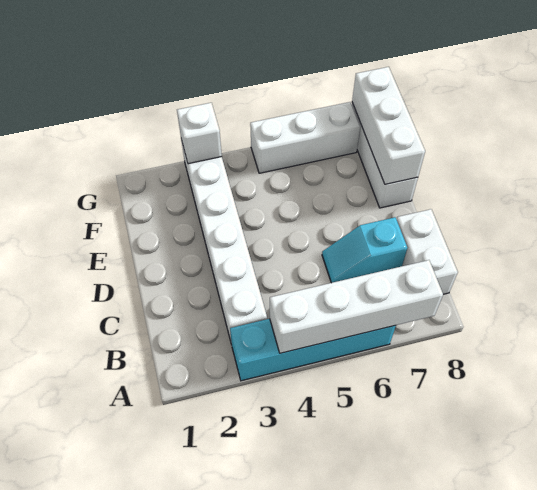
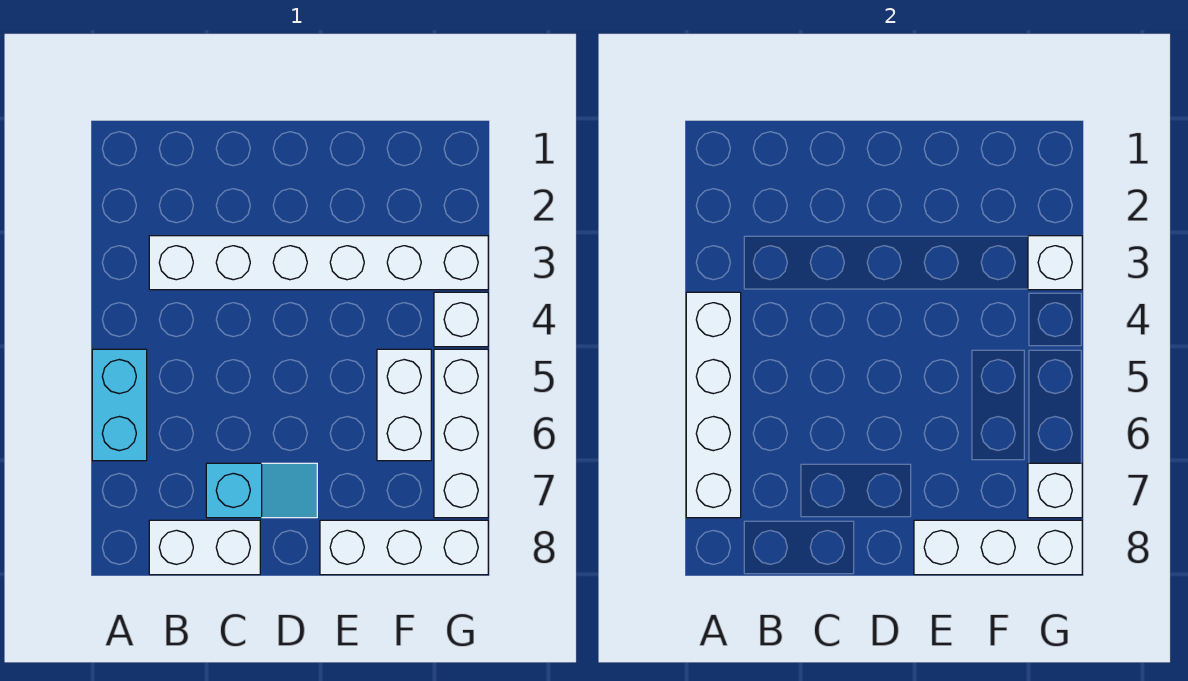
cyan 1x4 brick [230,319,396,381] -> cyan 1x2 brick [92,349,147,461]
cyan 1x2 slope [322,217,407,283] -> cyan 1x2 slope turned to [206,463,317,518]
none -> white 1x2 brick [377,349,431,461]
none -> white 1x1 brick [434,292,488,347]
none -> white 1x1 brick [1028,463,1082,518]

